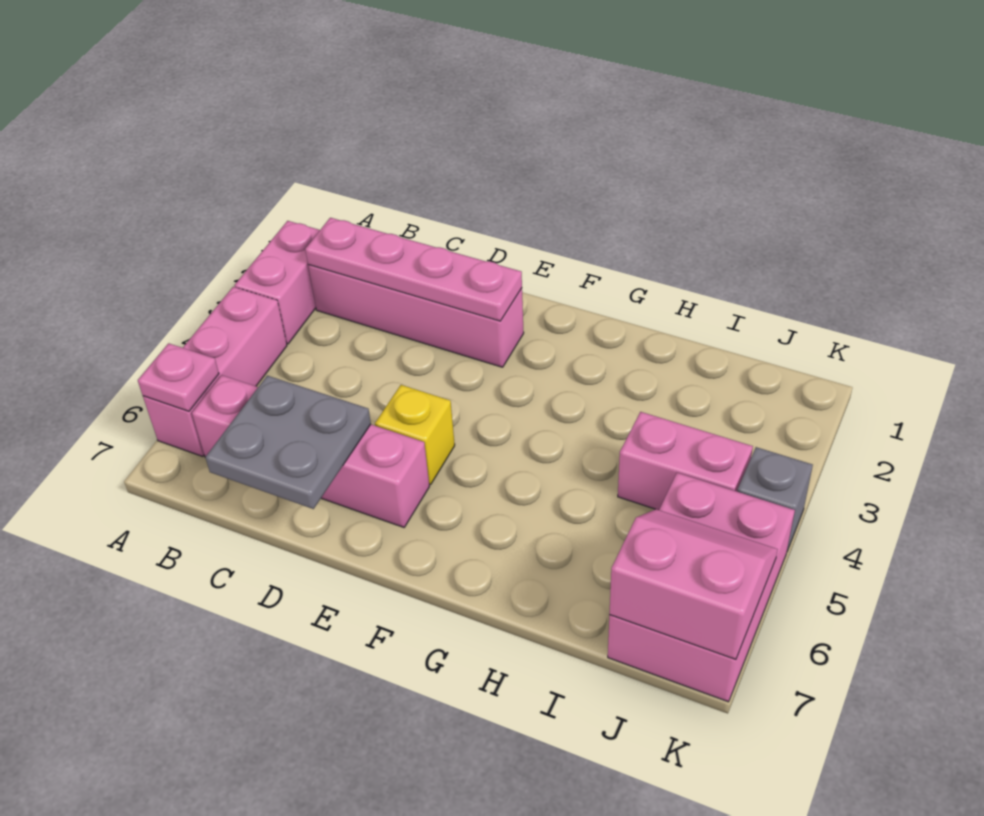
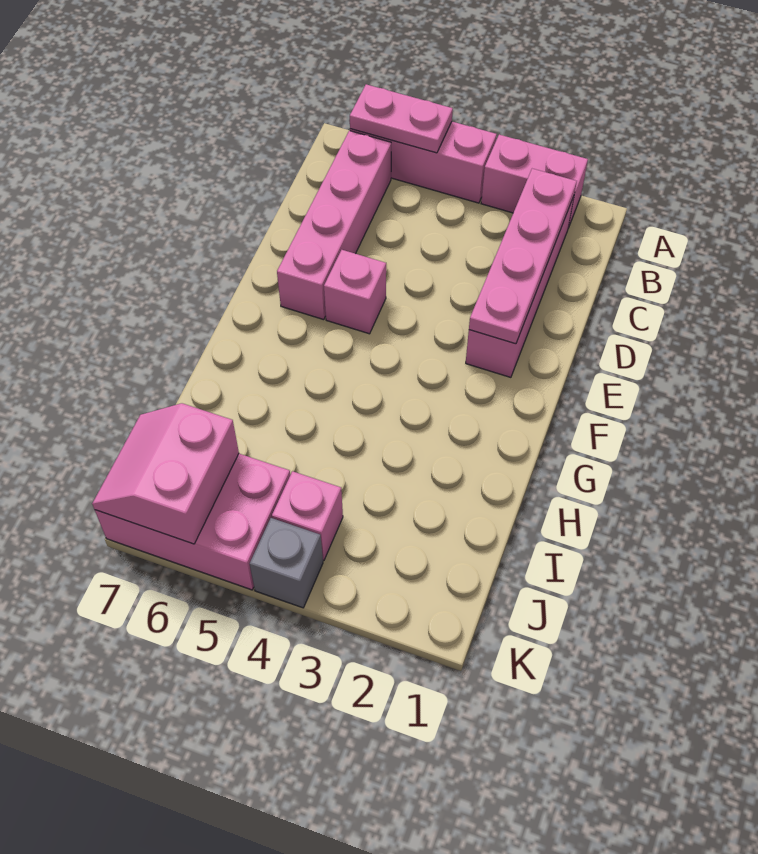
pink 1x1 plate [138,343,219,411] -> pink 1x2 plate [350,84,453,153]
grey 2x2 plate [205,376,371,509] -> none
yellow 1x1 brick [375,385,455,485] -> pink 1x1 brick [324,250,386,334]
pink 1x2 brick [618,412,753,510] -> pink 1x1 brick [272,471,343,560]
pink 2x2 slope [609,509,778,659] -> pink 2x2 slope turned to [92,403,239,544]

